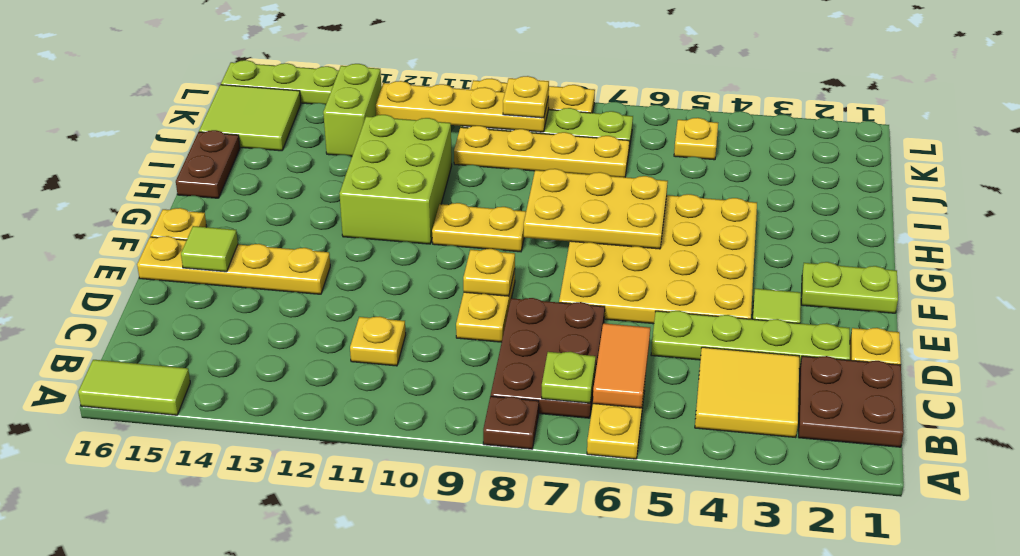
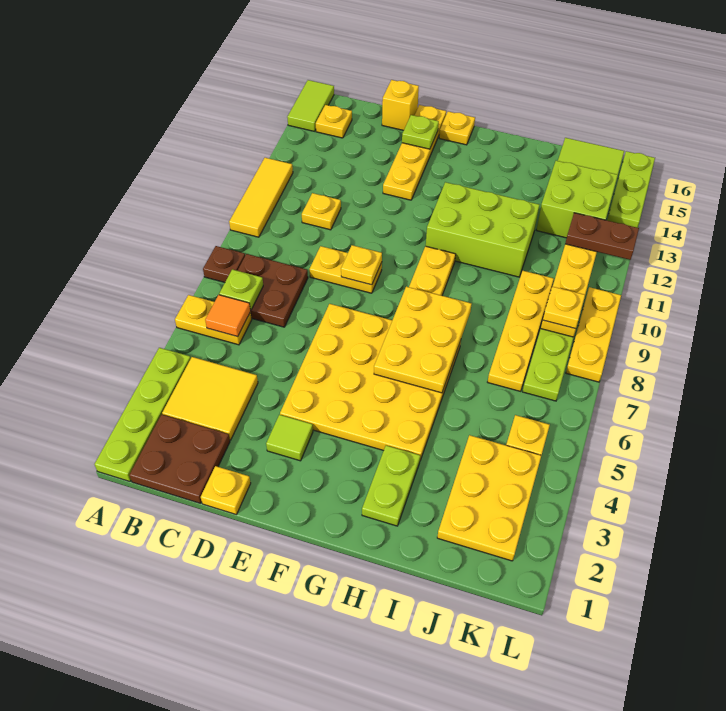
none -> yellow 1x3 tile [229,158,293,237]
orange 1x2 tile [593,323,650,408] -> orange 1x1 tile [205,295,251,337]
brown 2x3 plate [491,298,605,418] -> brown 2x2 plate [237,254,308,327]
none -> yellow 1x1 plate [316,105,352,138]
lime 1x4 plate [651,311,850,369] -> lime 1x4 plate moved to [95,348,191,481]
none -> yellow 1x1 brick [382,80,419,130]
lime 1x1 tile [181,226,238,272] -> lime 1x1 plate [402,115,439,149]
lime 1x2 plate [801,262,898,313] -> lime 1x2 plate moved to [362,445,420,526]
brown 1x2 plate [176,130,240,198] -> brown 1x2 plate moved to [565,213,639,260]
none -> yellow 2x3 plate [437,435,541,561]
lime 1x2 brick [323,64,381,156] -> lime 2x2 brick [536,161,618,238]

